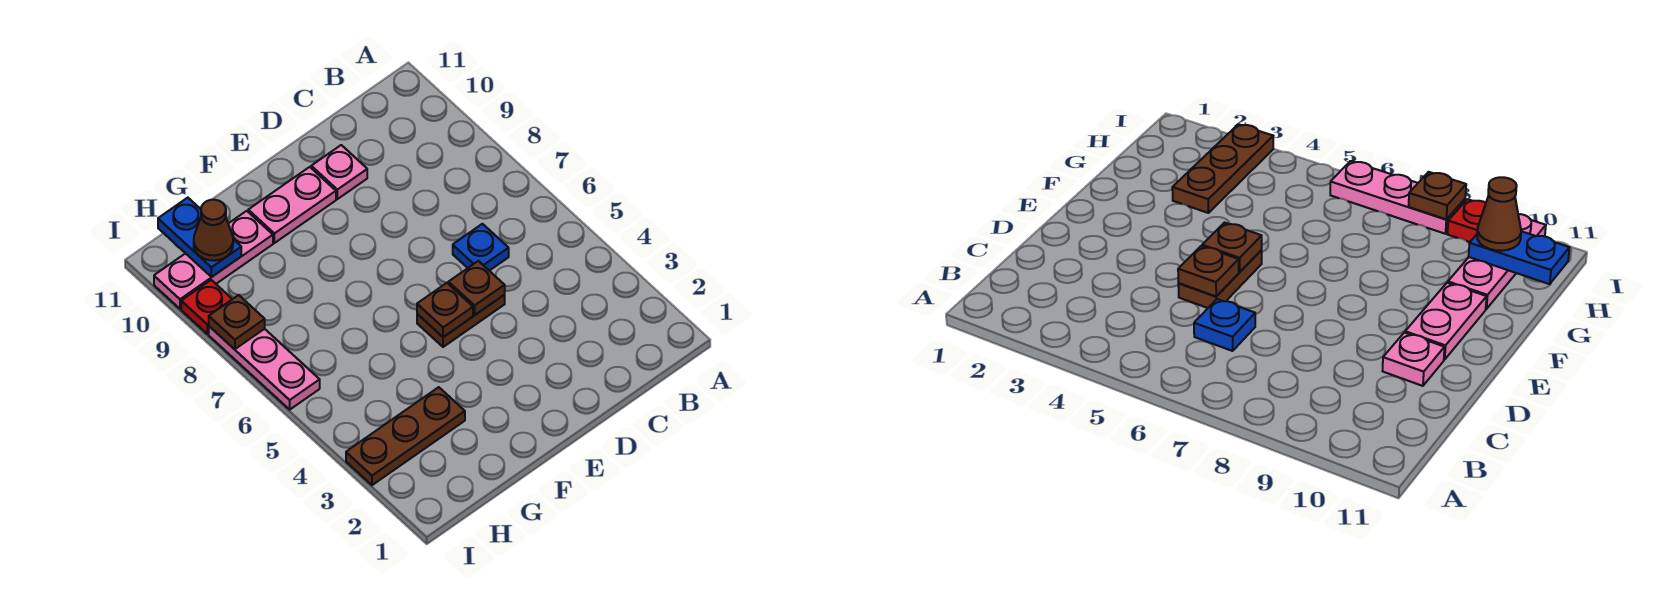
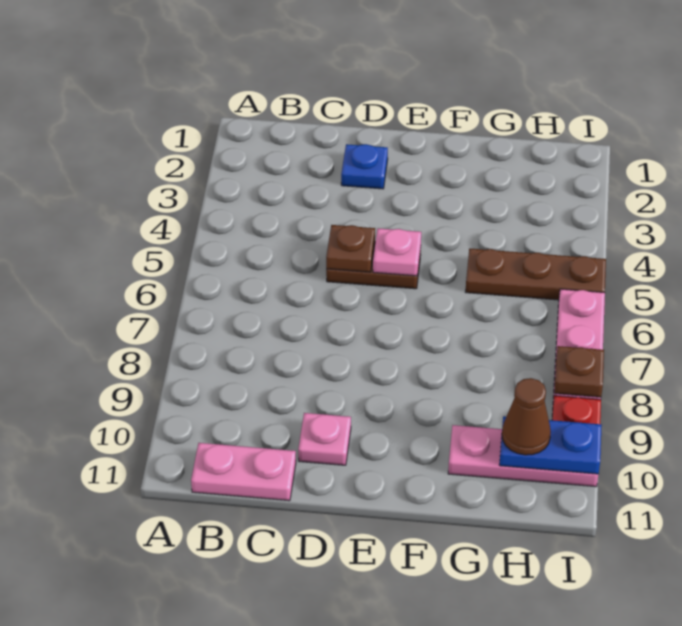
blue 1x1 plate [453,224,509,271] -> blue 1x1 plate moved to [341,144,388,189]
brown 1x1 plate [417,283,473,337] -> pink 1x1 plate [373,228,421,276]
pink 1x2 plate [248,167,336,243] -> pink 1x2 plate moved to [191,443,296,501]
brown 1x3 plate [346,387,465,485] -> brown 1x3 plate moved to [466,249,606,300]
blue 1x2 plate [158,198,241,277] -> blue 1x2 plate turned to [499,416,602,474]

